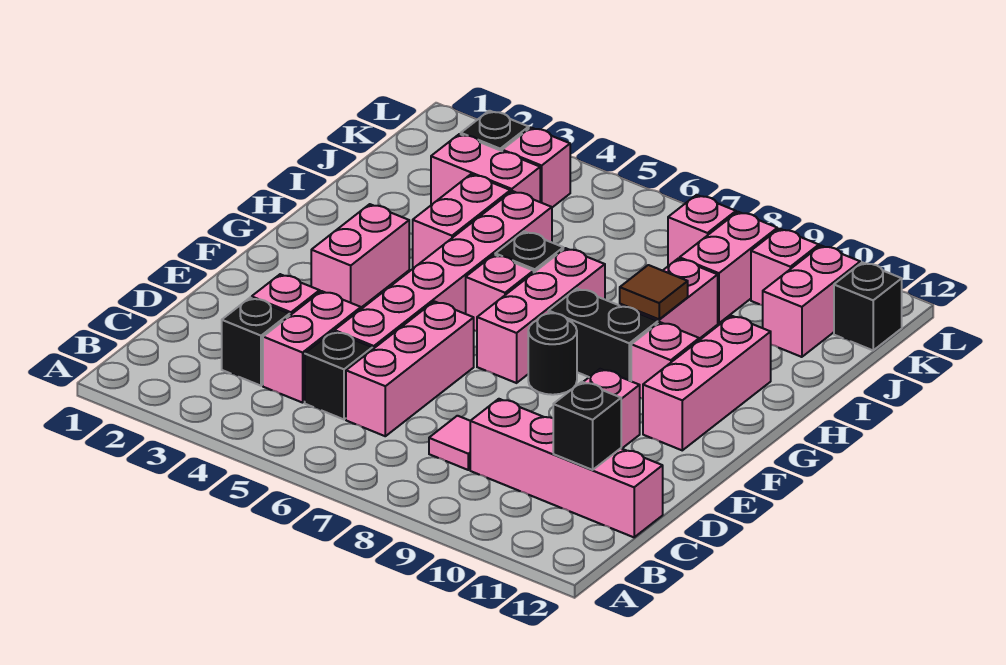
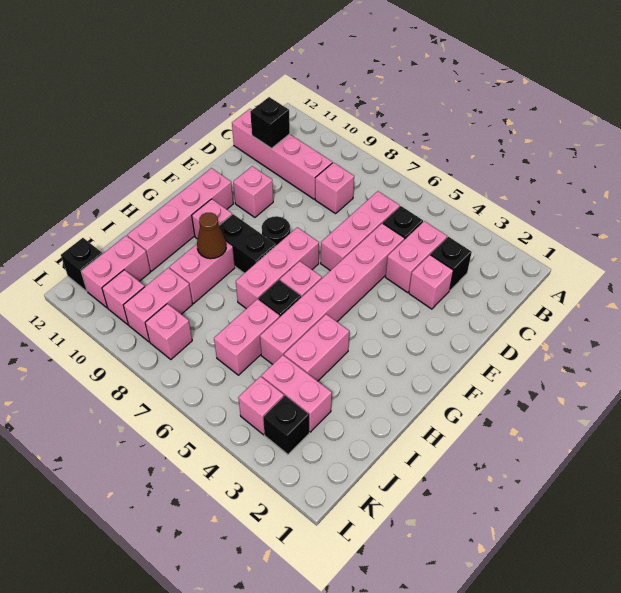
pink 1x1 tile [429,416,470,470] -> pink 1x1 brick [315,162,354,214]
pink 1x2 brick [311,204,409,307] -> pink 1x2 brick moved to [214,299,280,375]
pink 1x3 brick [643,316,771,450] -> pink 1x4 brick [127,168,233,271]
brown 1x1 tile [620,265,688,319] -> brown 1x1 cone [197,213,226,259]

